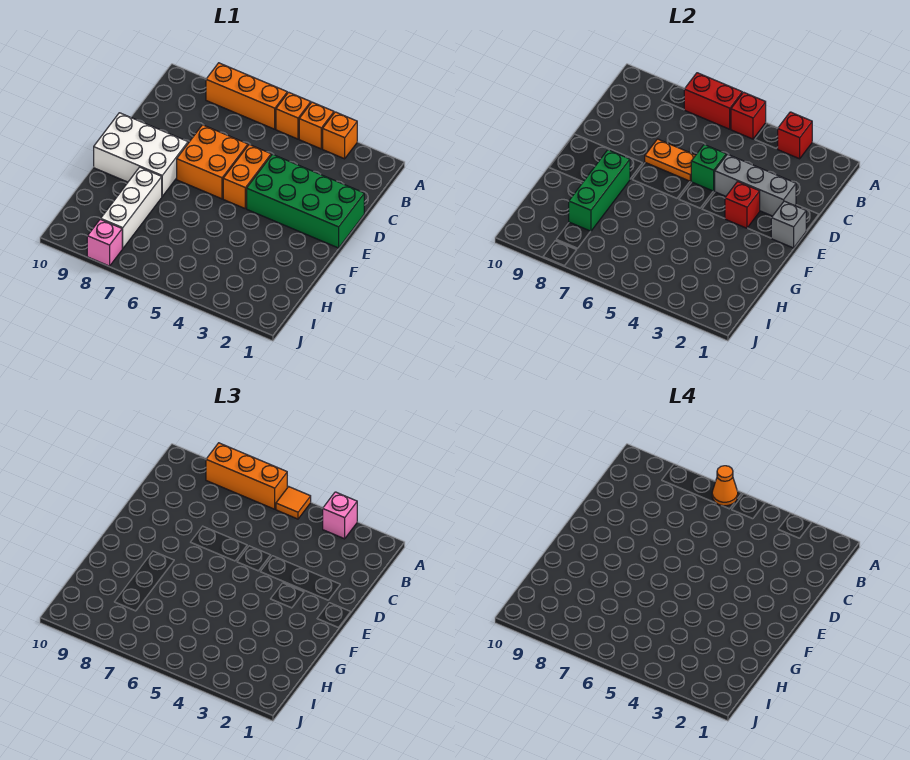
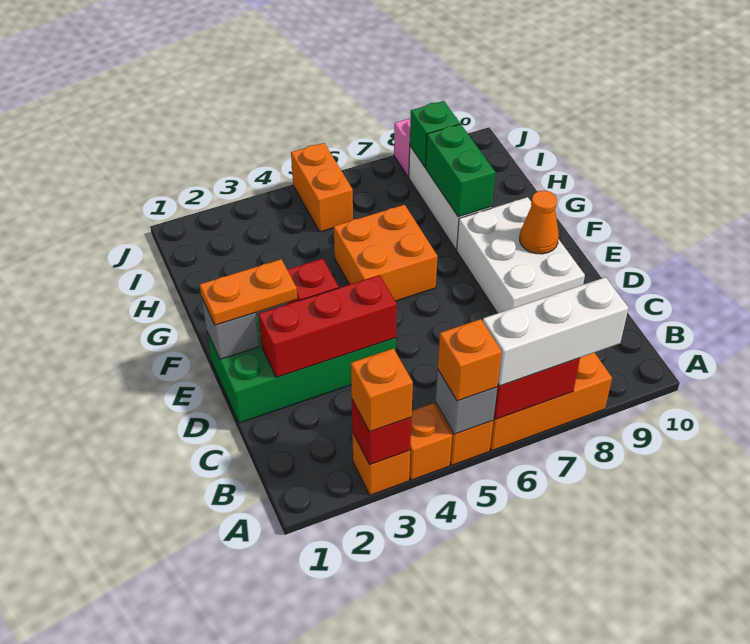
pink 1x1 brick [323,492,357,539] -> orange 1x1 brick [351,348,413,432]
red 1x1 brick [731,92,766,139] -> grey 1x1 brick [436,370,497,434]
orange 1x1 tile [276,487,311,519] -> orange 1x1 brick [438,319,502,401]
orange 1x3 brick [206,443,287,509] -> white 1x3 brick [483,277,628,386]
orange 1x1 cone [712,466,738,506] -> orange 1x1 cone moved to [520,191,559,254]
grey 1x3 brick [715,154,796,216] -> red 1x3 brick [258,275,397,377]
orange 1x2 brick [223,145,271,208] -> orange 1x2 brick moved to [291,143,353,232]
green 1x1 brick [691,145,726,191] -> green 1x1 brick moved to [410,101,460,167]
orange 2x2 brick [177,125,248,199] -> orange 2x2 brick moved to [334,205,437,301]
orange 1x2 plate [645,139,696,181] -> orange 1x2 plate moved to [200,259,297,325]
white 2x3 brick [94,113,188,196] -> white 2x3 brick turned to [457,197,585,313]
green 1x3 brick [569,150,630,231] -> green 1x2 brick [426,124,495,217]

